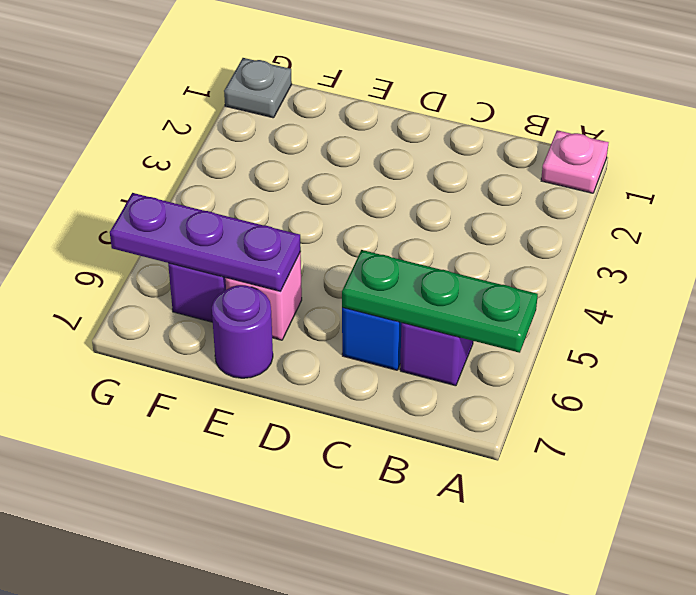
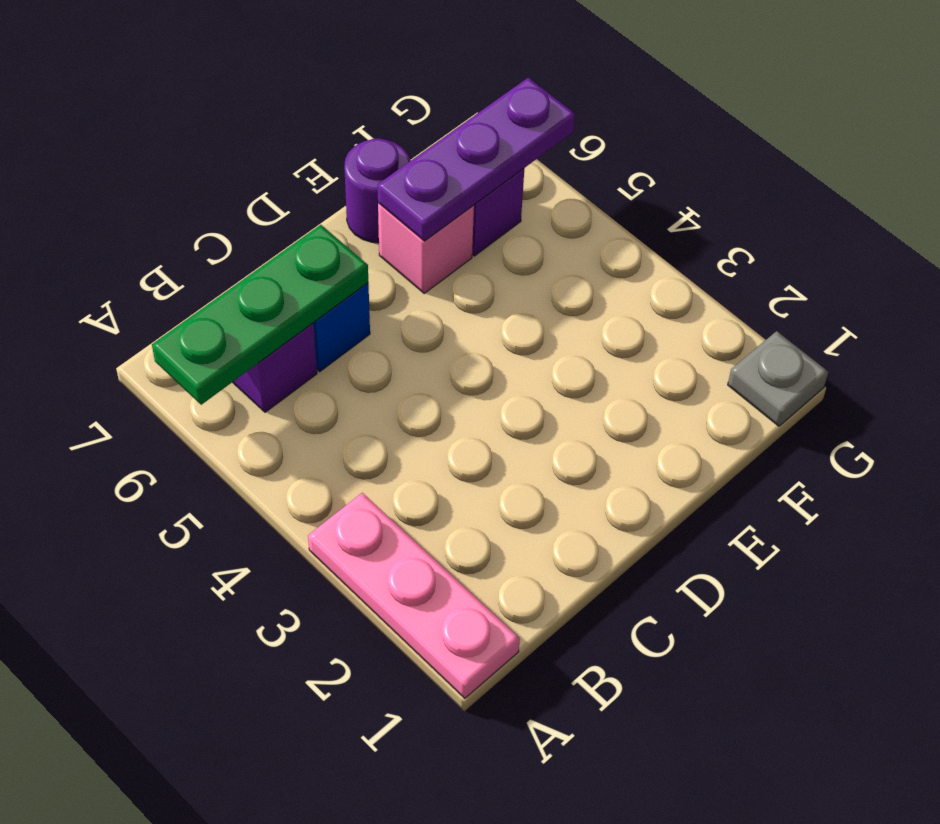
pink 1x1 plate [541,130,609,193] -> pink 1x3 plate [308,493,520,698]

